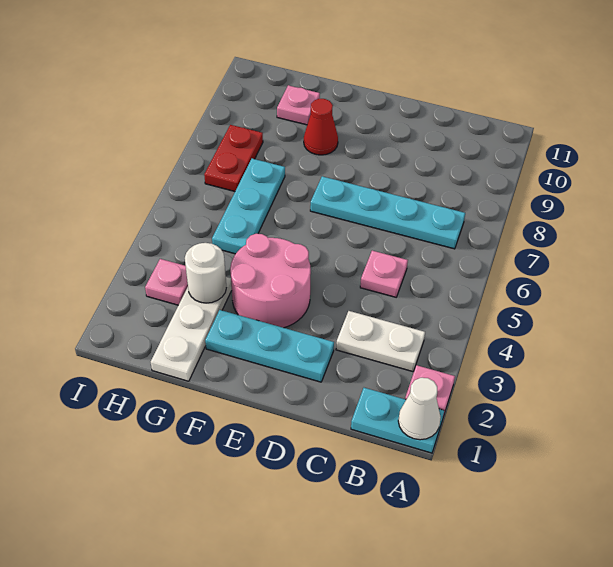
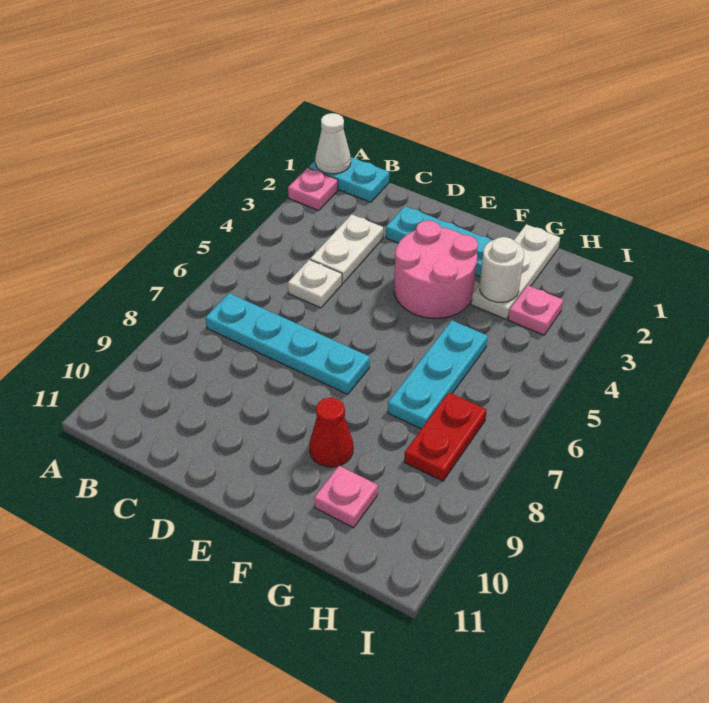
white 1x2 plate [336,311,425,372] -> white 1x2 plate turned to [310,214,383,283]
pink 1x1 plate [360,251,408,297] -> white 1x1 plate [288,260,342,308]

